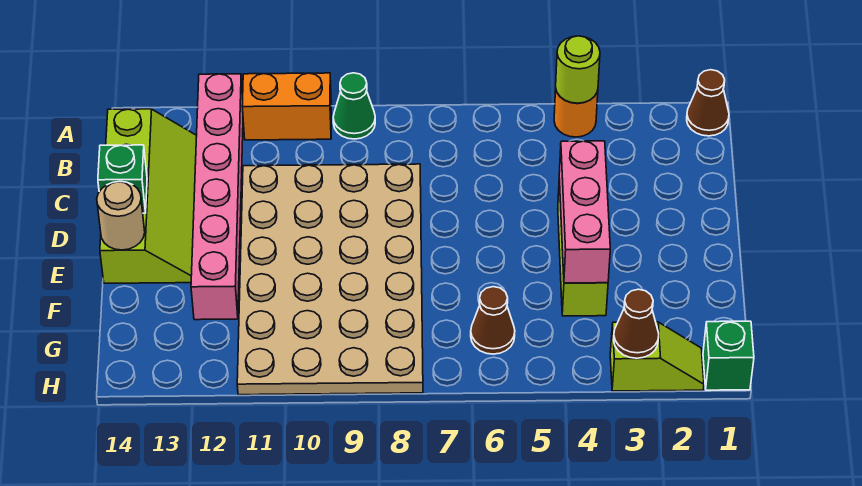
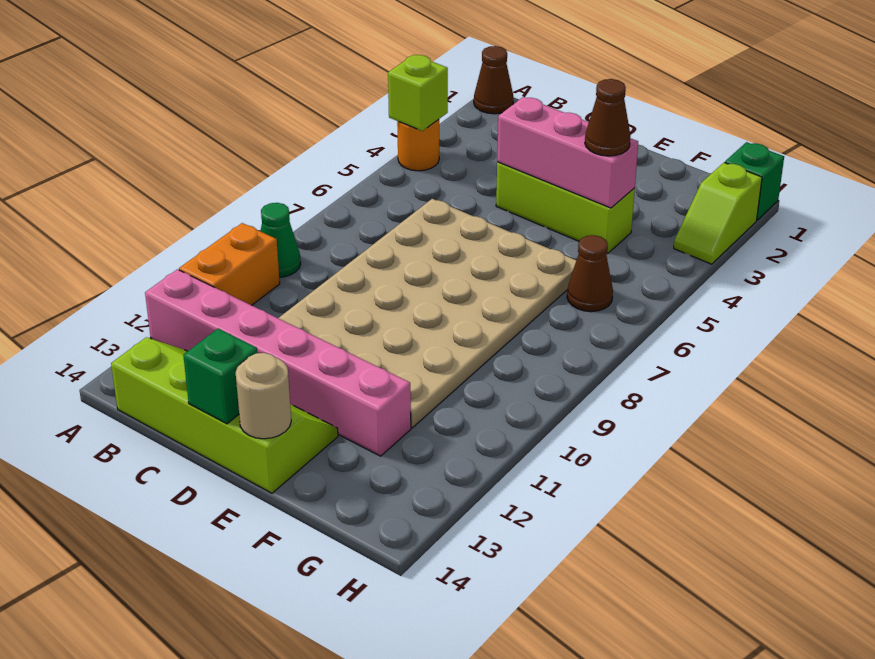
lime 1x1 round brick [556,36,600,103] -> lime 1x1 brick [388,55,448,131]
tan 4x6 plate [237,164,423,395] -> tan 4x6 plate turned to [279,199,576,428]
lime 1x2 slope [610,322,704,391] -> lime 1x2 slope turned to [674,163,762,264]
brown 1x1 cone [613,289,659,358] -> brown 1x1 cone moved to [585,79,631,156]

